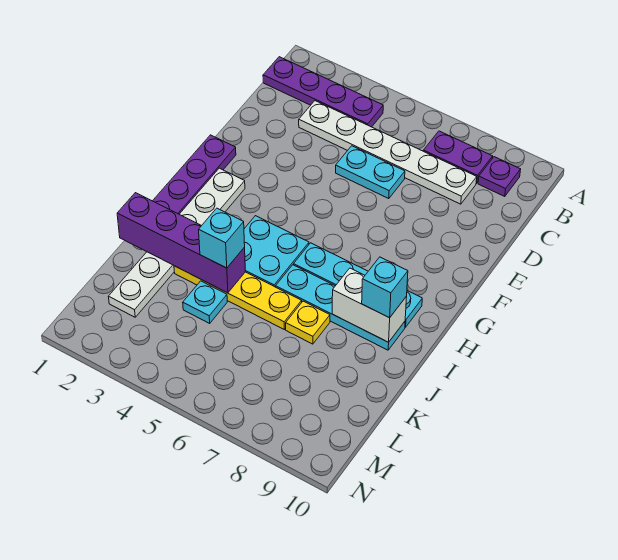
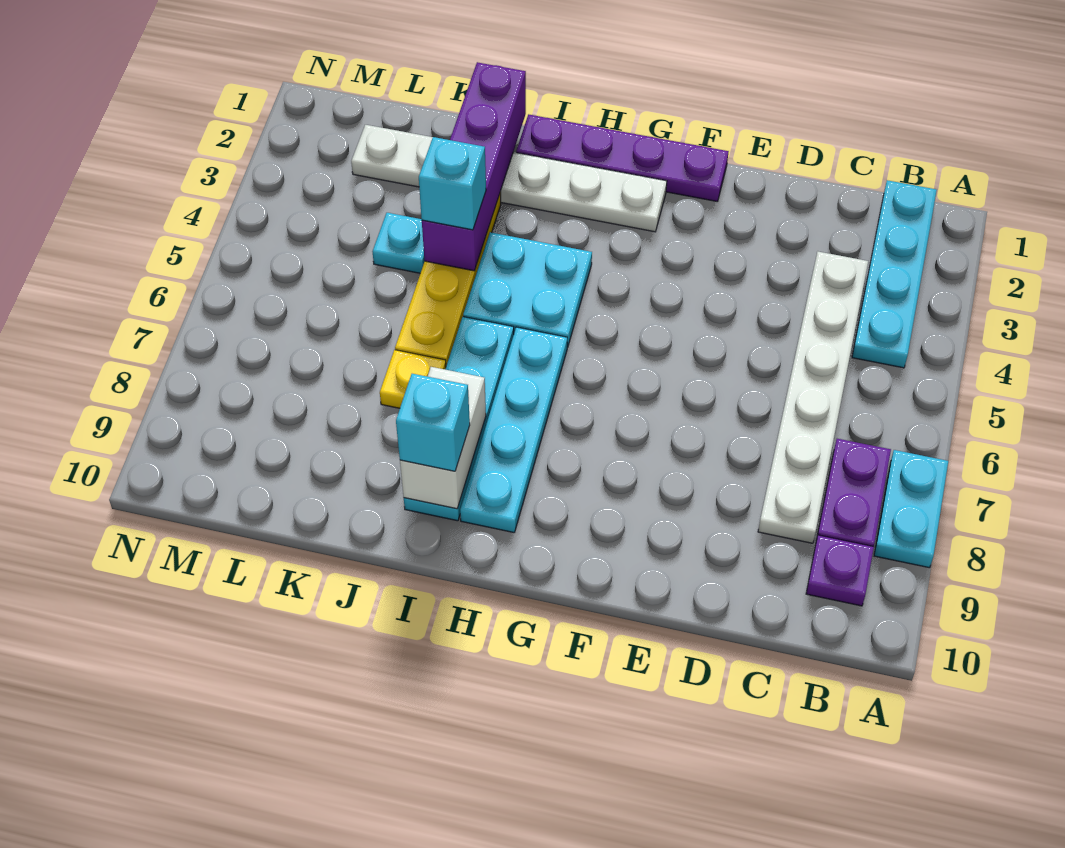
purple 1x4 plate [263,57,383,127] -> cyan 1x4 plate [852,180,937,368]
cyan 1x2 plate [336,146,405,199] -> cyan 1x2 plate moved to [874,450,948,568]

